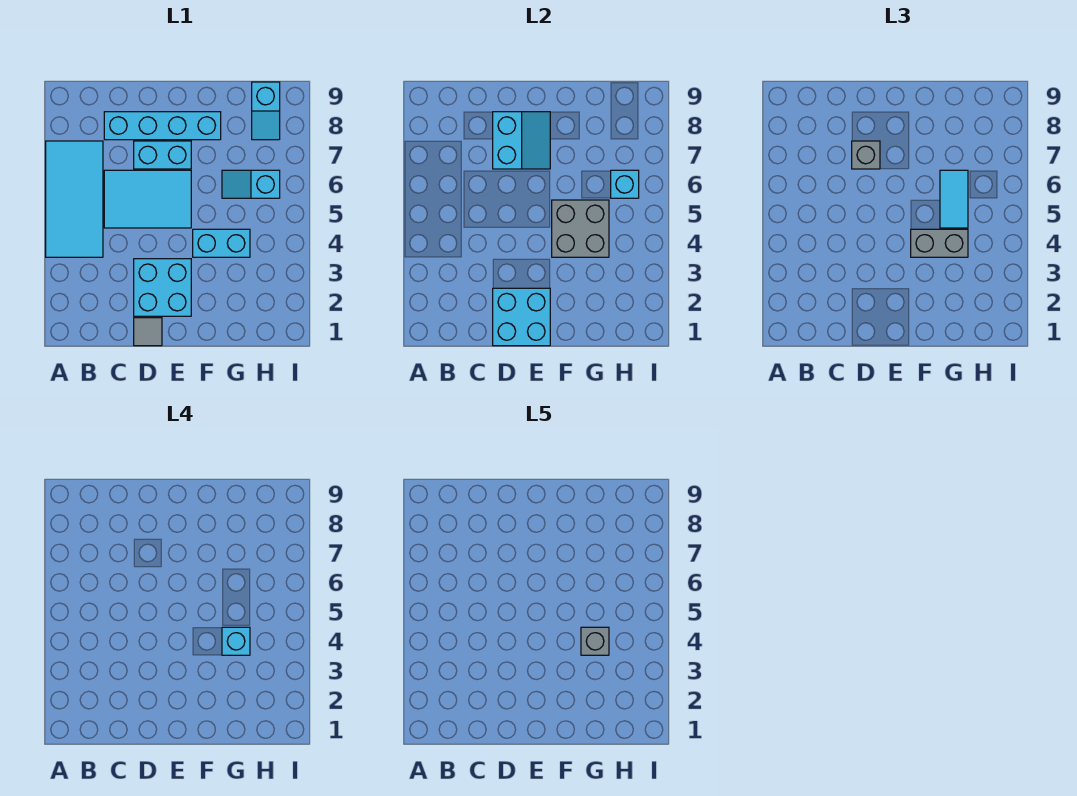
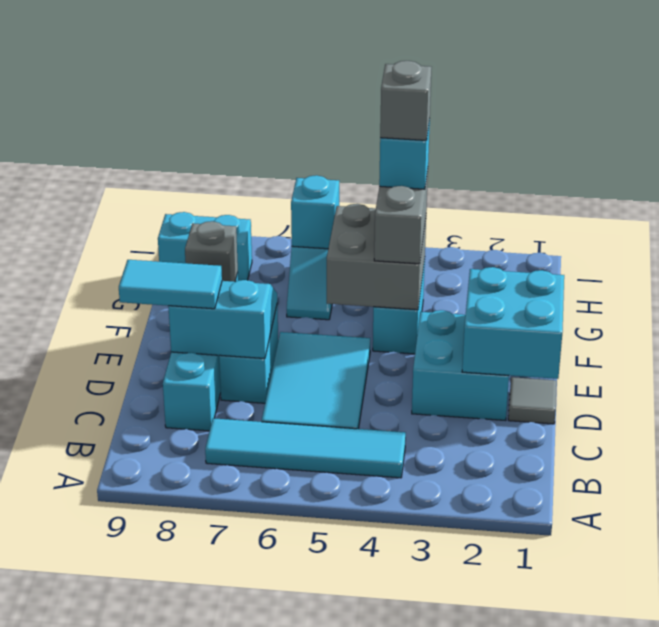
cyan 2x4 tile [46,141,103,257] -> cyan 1x4 tile [205,418,406,478]
grey 1x1 brick [852,141,880,169] -> grey 1x1 brick moved to [185,221,238,282]
cyan 1x2 tile [940,170,968,228] -> cyan 1x2 tile moved to [119,260,222,309]
cyan 1x2 slope [252,82,280,140] -> cyan 1x2 brick [158,212,252,280]

